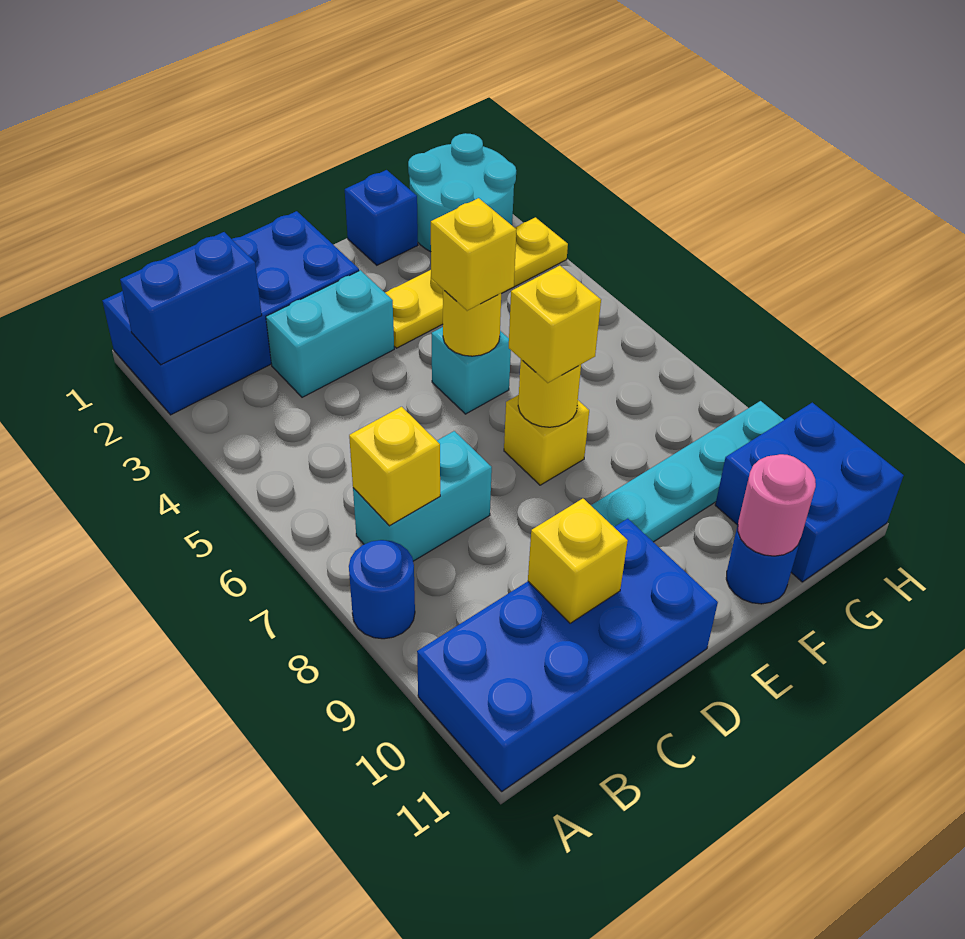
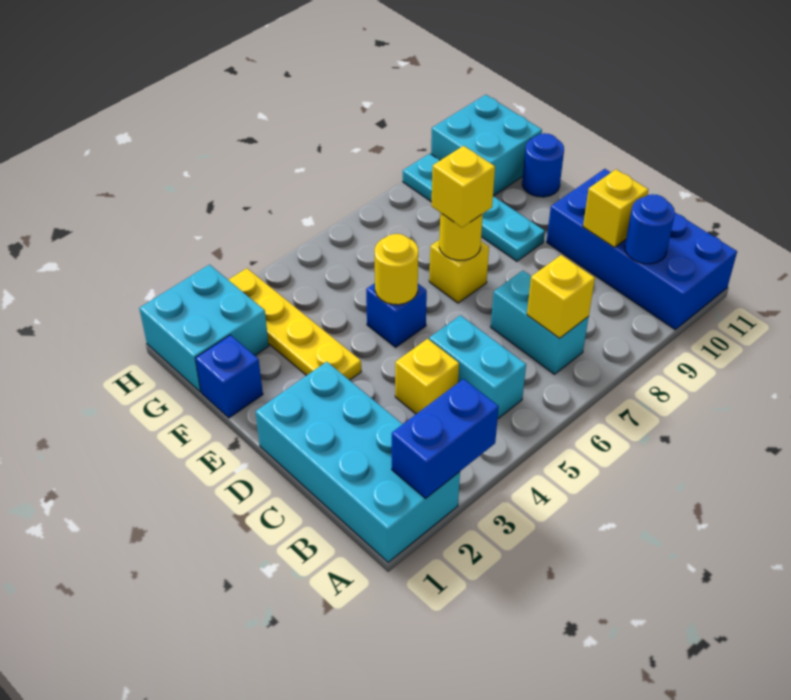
blue 2x4 brick [102,211,359,415] -> cyan 2x4 brick [255,362,460,562]
blue 1x2 brick [120,232,262,365] -> blue 1x2 brick turned to [392,379,499,498]
blue 1x1 round brick [349,540,415,639] -> blue 1x1 round brick moved to [625,194,675,264]
cyan 1x2 brick [266,270,394,397] -> cyan 1x2 brick moved to [429,315,526,419]
cyan 1x1 brick [432,327,511,414] -> blue 1x1 brick [366,283,427,347]
yellow 1x1 brick [431,198,517,311] -> yellow 1x1 brick moved to [395,339,459,414]
pink 1x1 round brick [738,454,816,556] -> none
cyan 2x2 round brick [408,133,516,252] -> cyan 2x2 brick [139,265,269,392]
blue 2x2 brick [715,403,904,582] -> cyan 2x2 brick [431,95,542,196]

